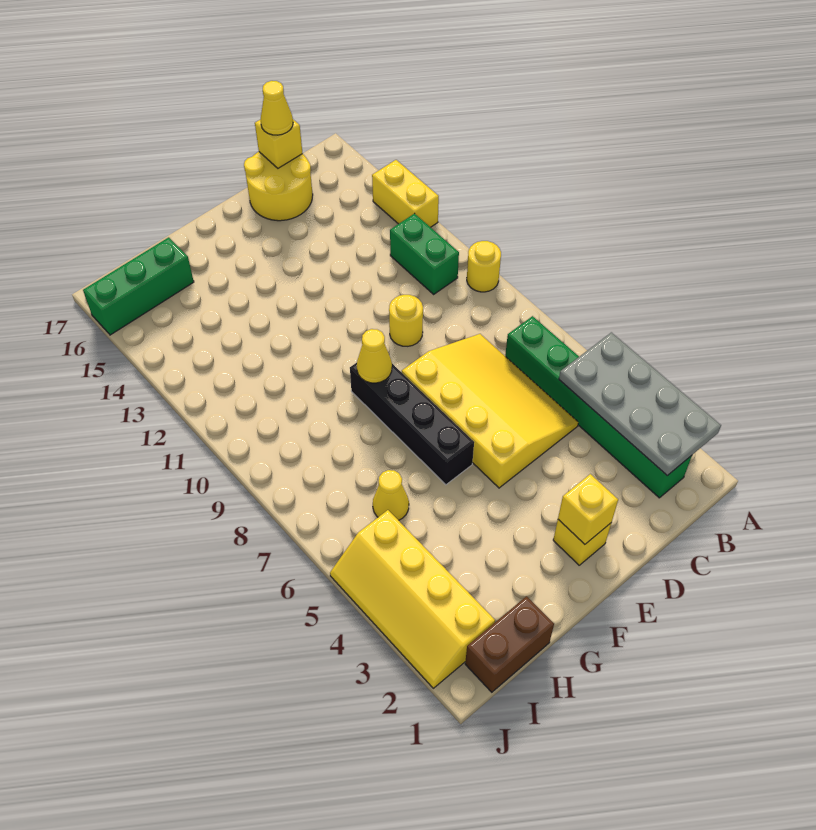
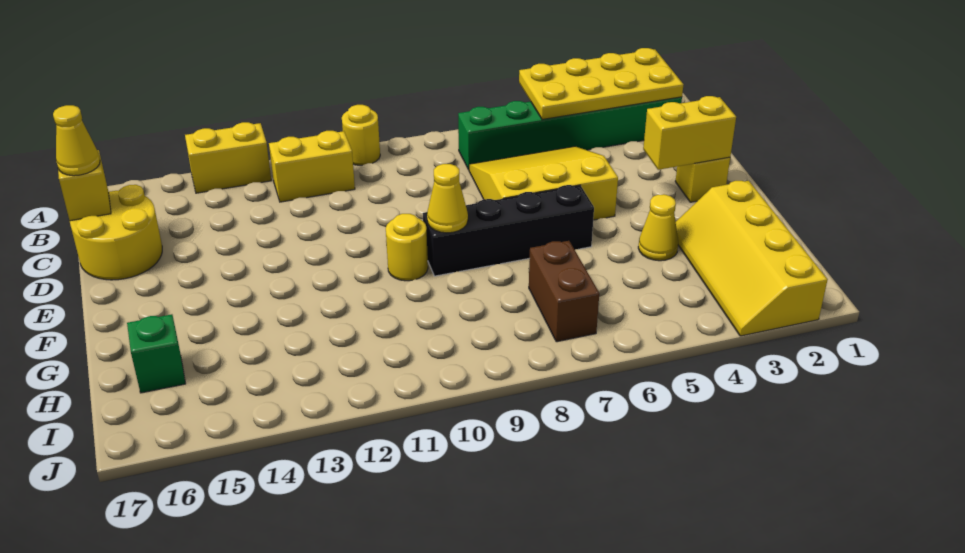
grey 2x4 plate [559,332,721,475] -> yellow 2x4 plate [519,48,683,120]
green 1x2 brick [390,213,459,294] -> yellow 1x2 brick [269,131,355,202]
yellow 3x4 slope [402,334,578,488] -> yellow 3x3 slope [469,146,618,220]
yellow 1x1 round brick [389,295,423,346] -> yellow 1x1 round brick moved to [386,214,428,281]
yellow 1x1 brick [558,474,618,544] -> yellow 1x2 brick [643,96,736,170]
brown 1x2 brick [465,596,554,692] -> brown 1x2 brick moved to [529,241,599,342]
yellow 1x1 cone [373,470,409,520] -> yellow 1x1 cone moved to [638,194,678,261]
green 1x3 brick [83,237,194,335] -> green 1x1 brick [127,314,186,393]
yellow 2x4 slope [330,510,495,688] -> yellow 2x4 slope turned to [676,181,828,336]

